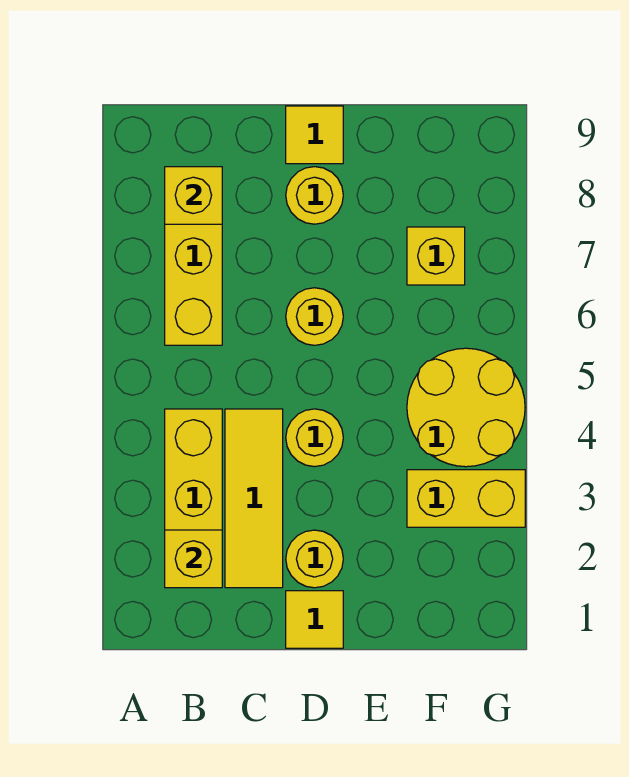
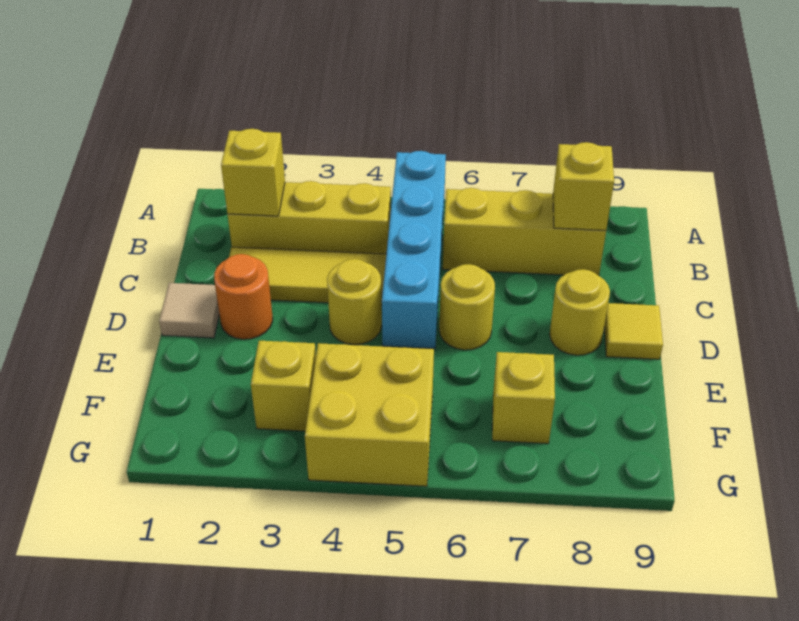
none -> cyan 1x4 brick [382,151,446,349]
yellow 1x1 tile [286,591,343,648] -> tan 1x1 tile [159,283,219,338]
yellow 1x1 round brick [286,530,343,588] -> orange 1x1 round brick [214,254,273,339]
yellow 1x2 brick [407,470,525,527] -> yellow 1x1 brick [251,341,316,431]
yellow 2x2 round brick [407,348,525,467] -> yellow 2x2 brick [305,343,434,486]

